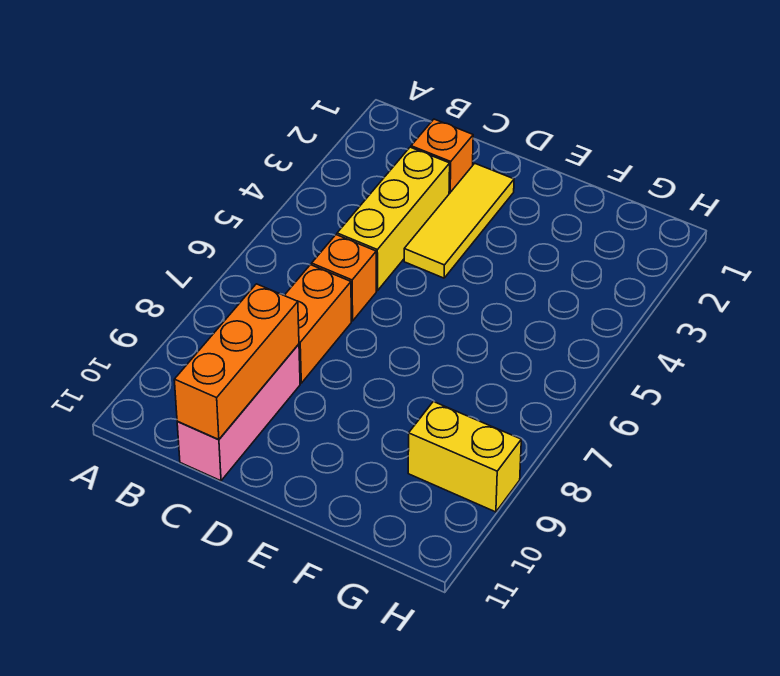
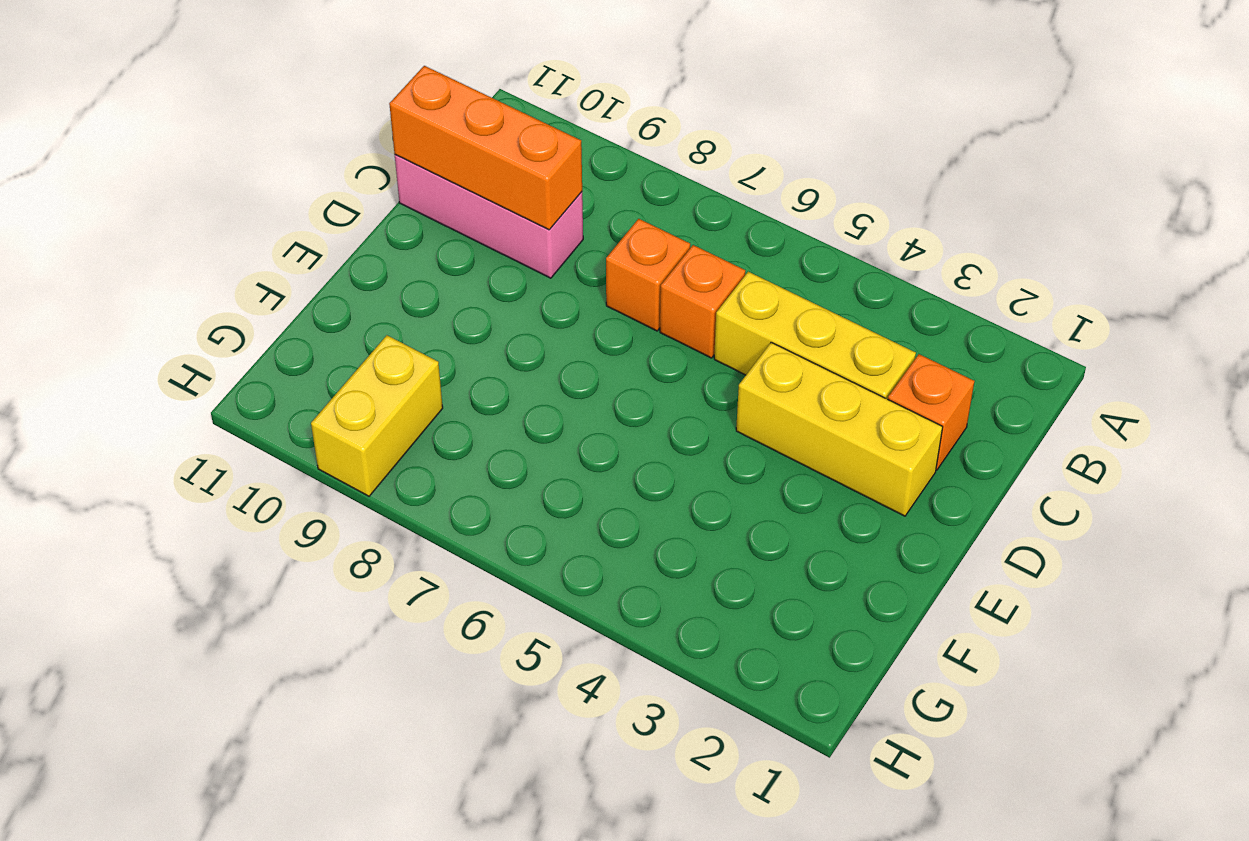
orange 1x2 brick [284,265,351,383] -> orange 1x1 brick [606,219,690,331]
yellow 1x3 tile [404,163,514,278] -> yellow 1x3 brick [736,342,943,516]

